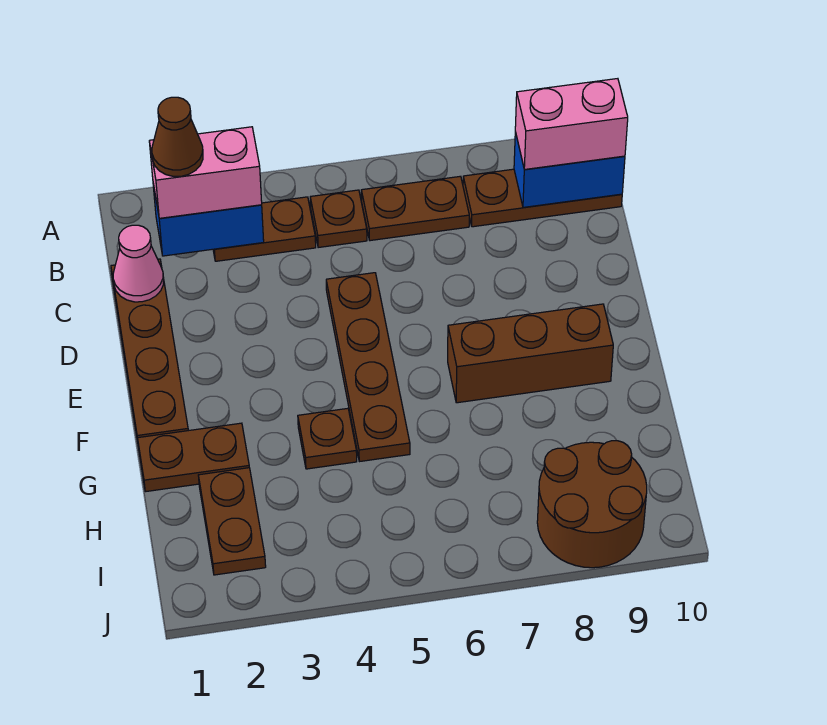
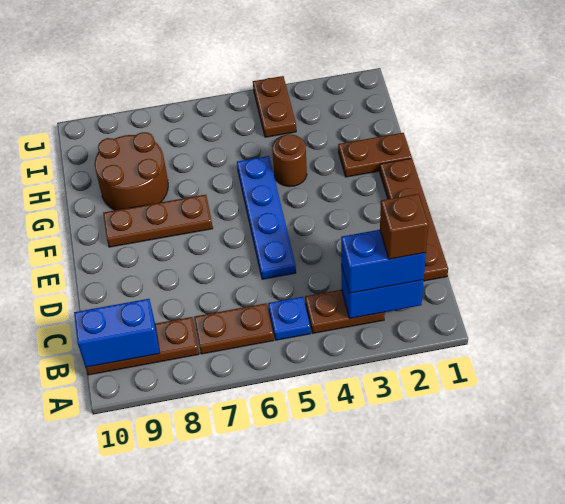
pink 1x2 brick [149,127,262,218] -> blue 1x2 brick [341,230,426,293]
brown 1x1 cone [152,97,203,176] -> brown 1x1 brick [380,194,428,259]
brown 1x1 plate [310,190,367,248] -> blue 1x1 plate [268,297,311,340]
pink 1x2 brick [515,79,628,170] -> none
pink 1x1 cone [113,225,164,302] -> none
brown 1x4 plate [326,273,410,462] -> blue 1x4 plate [237,156,296,279]
brown 1x3 brick [448,304,613,403] -> brown 1x3 plate [103,195,213,247]
brown 1x1 plate [298,408,357,469] -> brown 1x1 round brick [272,134,307,187]
brown 1x2 plate [198,468,266,575] -> brown 1x2 plate moved to [253,76,296,137]
brown 2x2 round brick [537,441,647,568] -> brown 2x2 round brick moved to [95,132,168,210]

